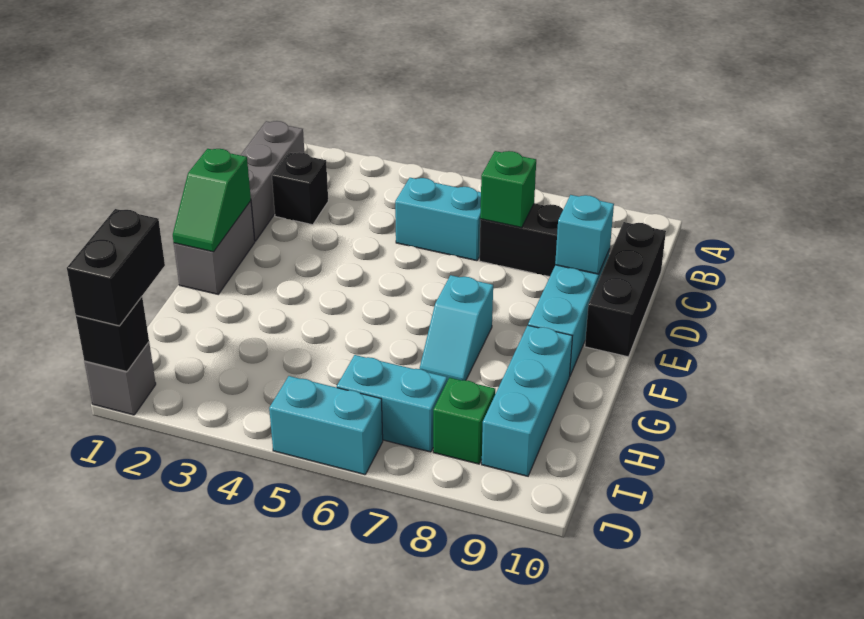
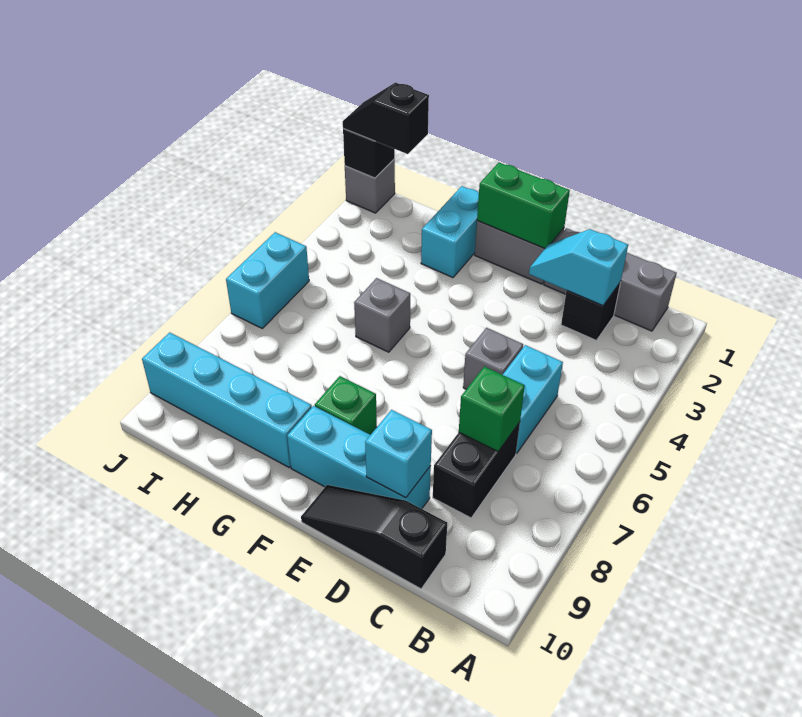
black 1x3 brick [585,222,666,357] -> black 1x3 slope [301,485,447,589]
none -> grey 1x1 brick [463,328,523,389]
green 1x2 slope [173,149,251,252] -> green 1x2 brick [477,163,570,248]
cyan 1x2 slope [420,275,493,381] -> cyan 1x2 slope moved to [529,229,628,305]
none -> grey 1x1 brick [354,278,410,352]
cyan 1x3 brick [482,325,572,476] -> cyan 1x4 brick [142,332,312,467]
black 1x2 brick [67,209,165,326] -> black 1x2 slope [343,82,429,154]
cyan 1x2 brick [337,355,447,452] -> cyan 1x2 brick moved to [421,186,479,278]
green 1x1 brick [433,378,495,464] -> green 1x1 brick moved to [315,376,377,435]

